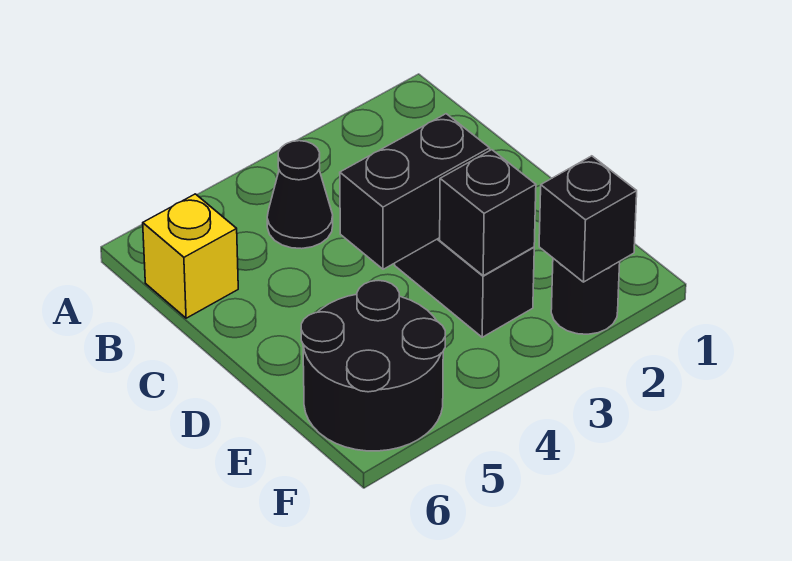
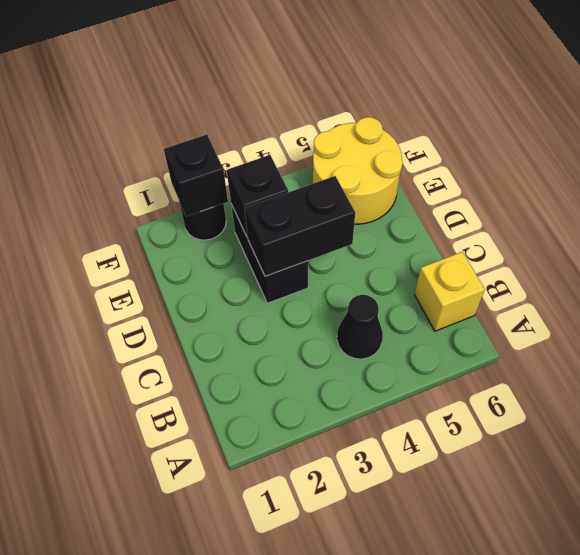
black 2x2 round brick [301,280,445,451] -> yellow 2x2 round brick [313,117,403,224]

